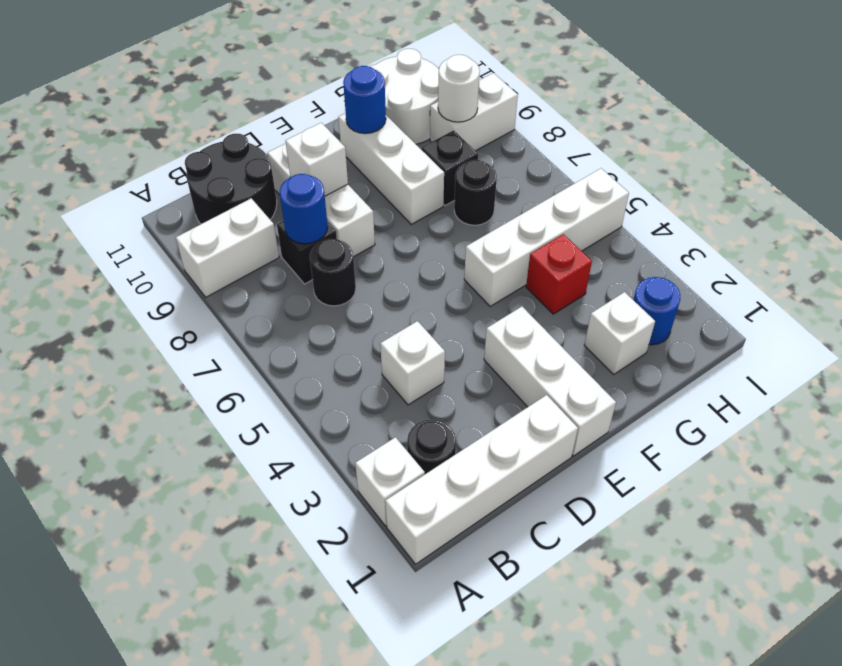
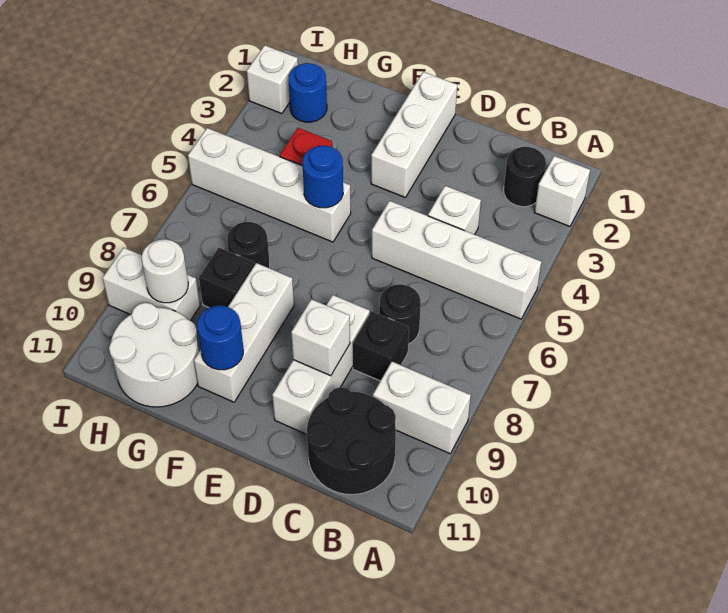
white 1x4 brick [385,395,578,564] -> white 1x4 brick moved to [372,201,541,319]
blue 1x1 round brick [280,174,328,244] -> blue 1x1 round brick moved to [303,146,343,208]
white 1x1 brick [584,292,655,374] -> white 1x1 brick moved to [247,45,298,114]

